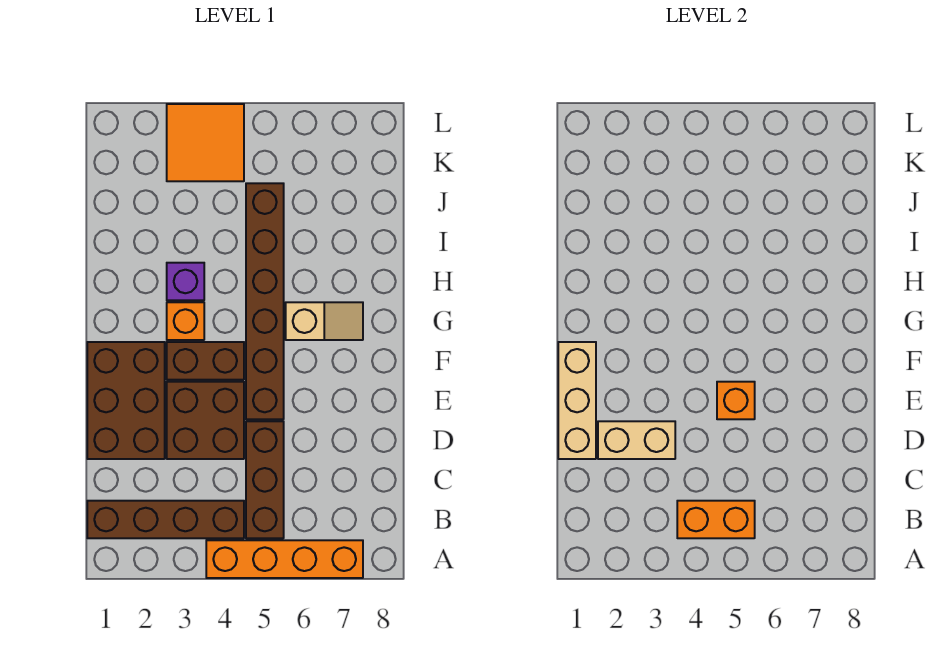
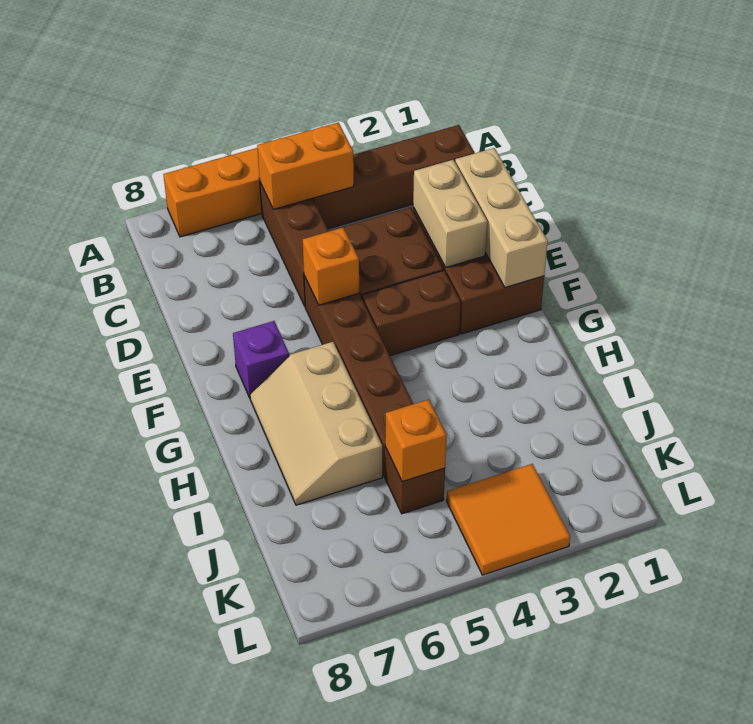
tan 1x2 brick [598,421,675,459] -> tan 1x2 brick turned to [413,160,487,267]
orange 1x1 brick [167,302,204,340] -> orange 1x1 brick moved to [385,399,447,482]
tan 1x2 slope [286,302,363,340] -> tan 2x3 slope [250,342,382,505]
purple 1x1 brick [167,263,204,300] -> purple 1x1 brick moved to [233,321,289,398]

